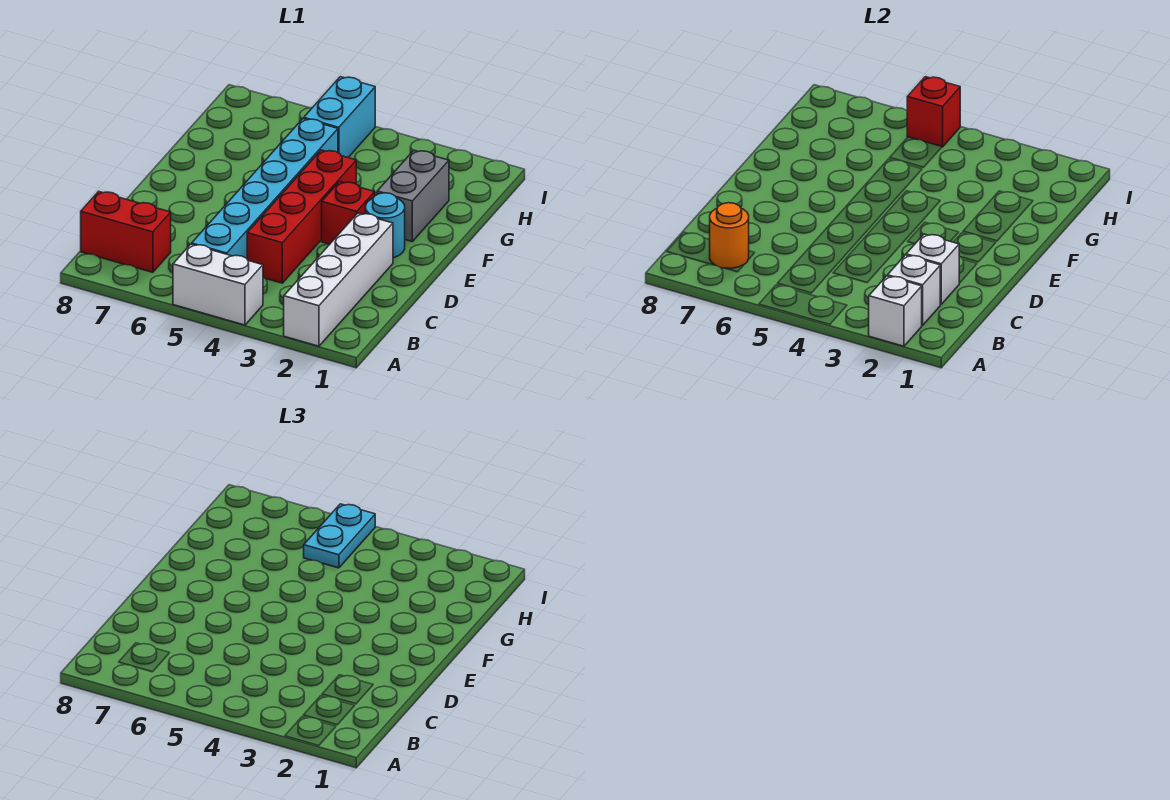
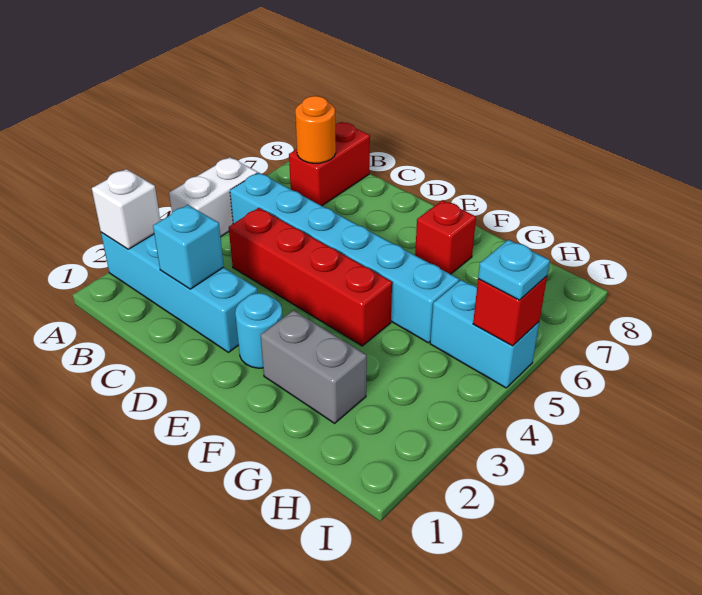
white 1x4 brick [284,213,393,346] -> cyan 1x4 brick [101,232,257,352]
white 1x1 brick [888,255,940,325] -> none
white 1x1 brick [906,234,960,304] -> cyan 1x1 brick [153,205,224,289]
red 1x1 brick [322,182,375,244] -> red 1x1 brick moved to [415,200,476,274]
cyan 1x2 plate [304,504,375,568] -> cyan 1x1 plate [478,240,550,300]

